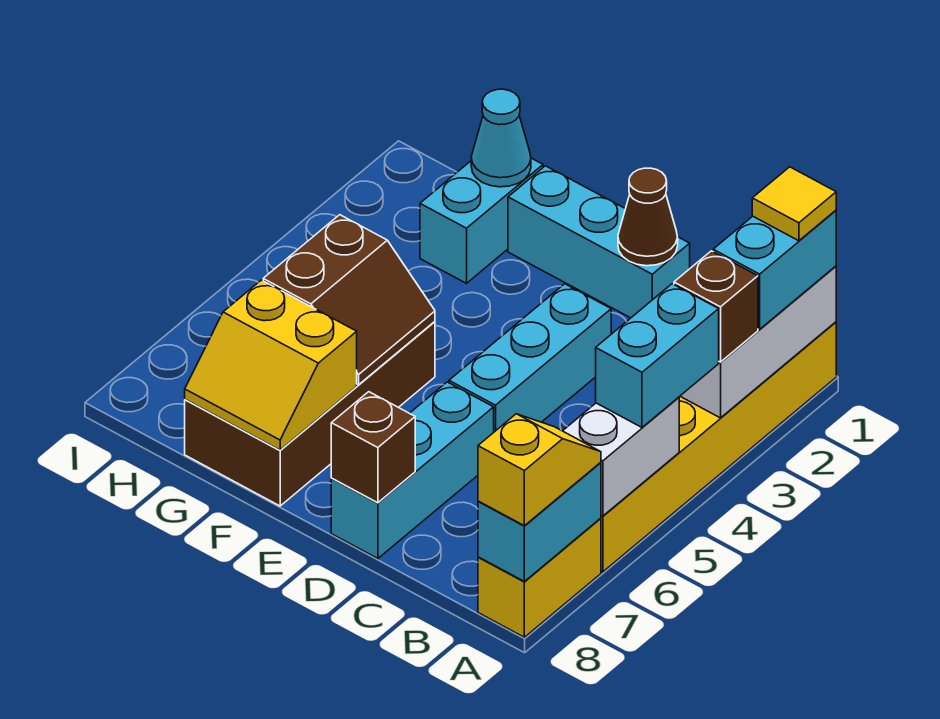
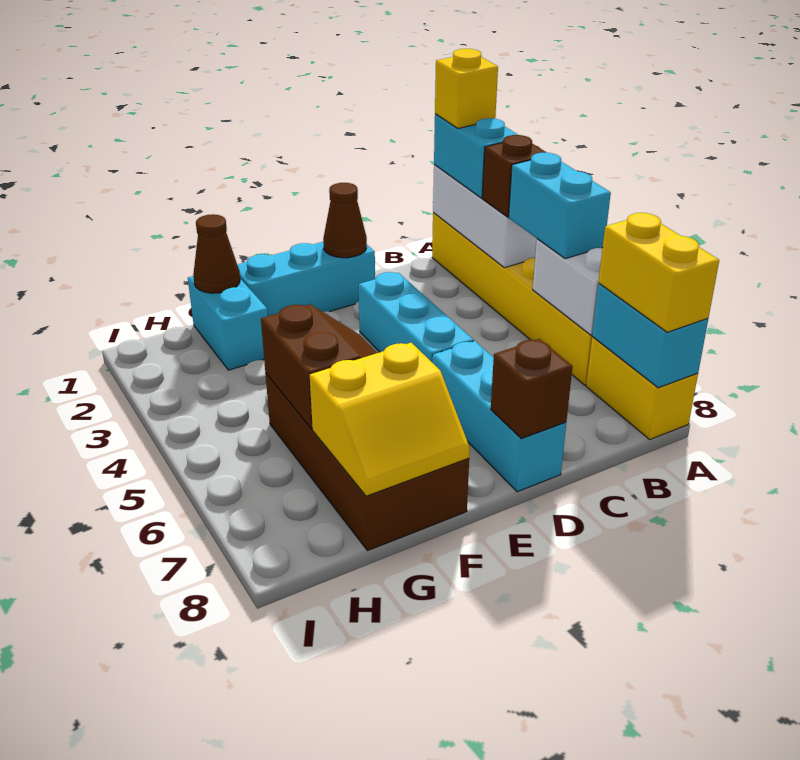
yellow 1x1 tile [752,167,836,241] -> yellow 1x1 brick [435,49,498,128]
yellow 1x2 slope [478,414,601,526] -> yellow 1x2 brick [598,213,719,332]
cyan 1x1 cone [471,89,531,187] -> brown 1x1 cone [193,214,240,293]

